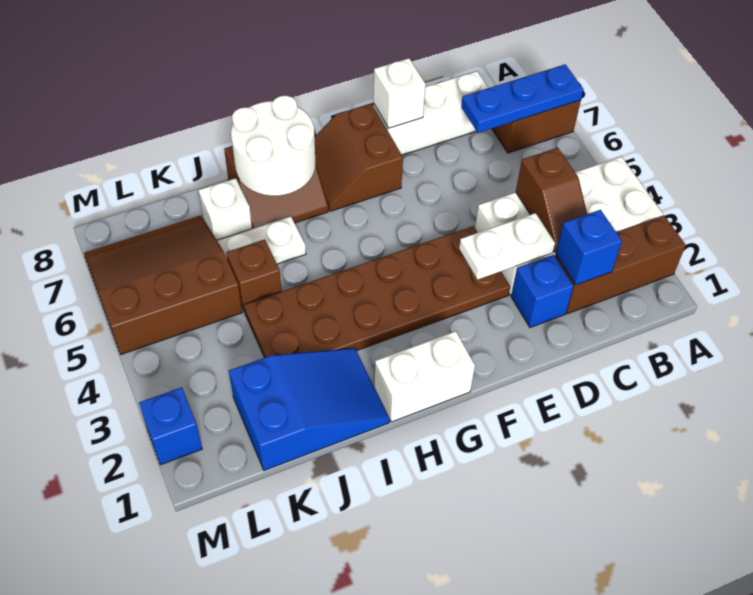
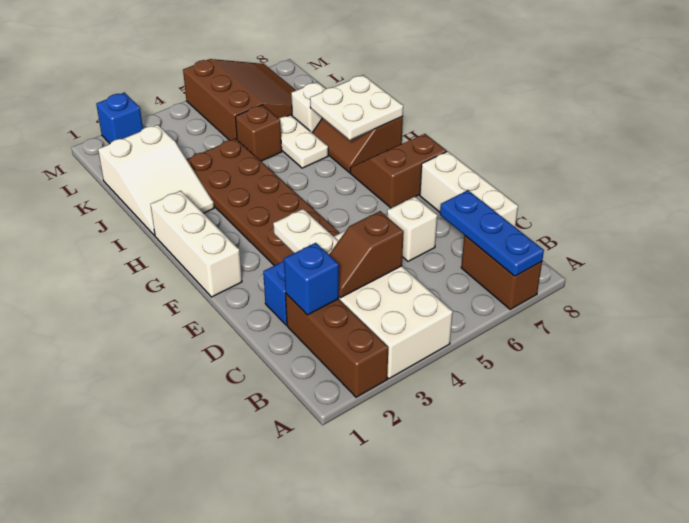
white 1x1 brick [373,58,426,128] -> white 1x1 brick moved to [387,197,437,261]
white 1x2 brick [374,331,475,422] -> white 1x3 brick [150,191,242,297]
white 2x2 round brick [231,96,315,196] -> white 2x2 plate [310,75,403,140]
blue 2x3 slope [229,348,390,471] -> white 2x3 slope [98,125,214,235]

